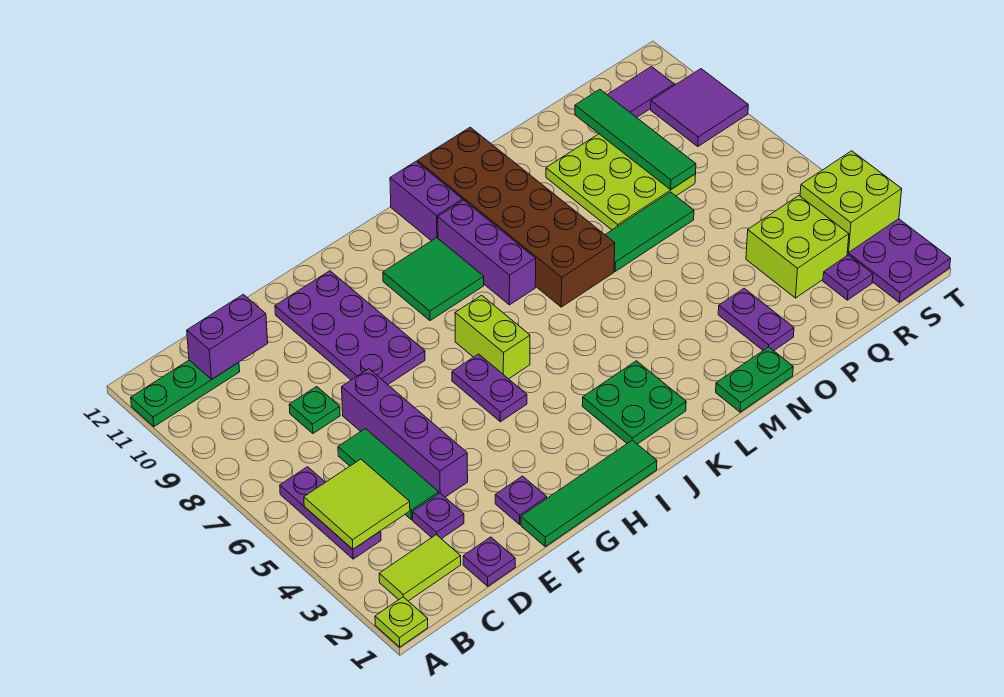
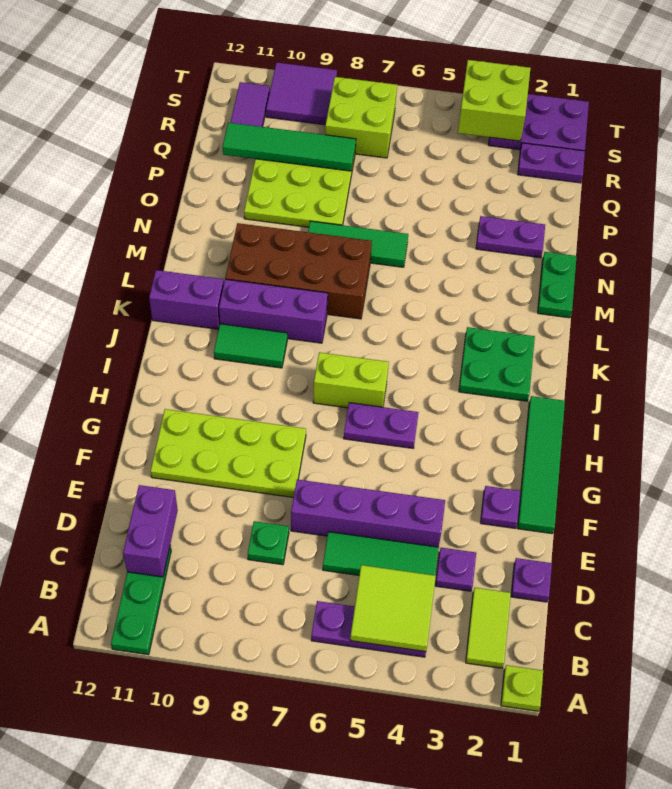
purple 2x4 plate [275,271,425,384] -> lime 2x4 plate [151,409,306,497]
green 2x2 tile [383,238,484,321] -> green 1x2 tile [214,324,287,368]
brown 2x6 brick [417,127,615,307] -> brown 2x4 brick [225,223,372,319]
green 1x3 tile [605,192,694,271] -> green 1x3 tile turned to [308,221,408,267]
lime 2x2 brick [746,196,849,298] -> lime 2x2 brick moved to [325,77,397,158]
purple 1x1 plate [823,255,873,300] -> purple 1x2 plate [518,143,585,183]

